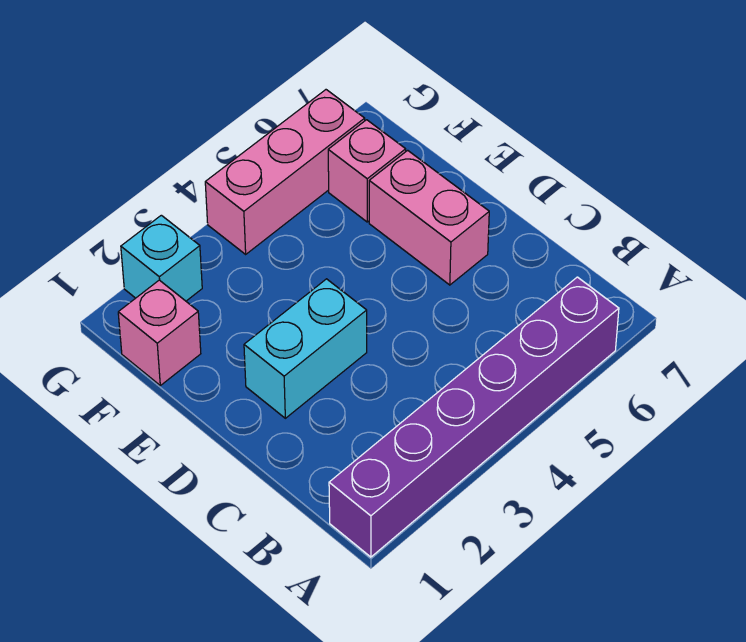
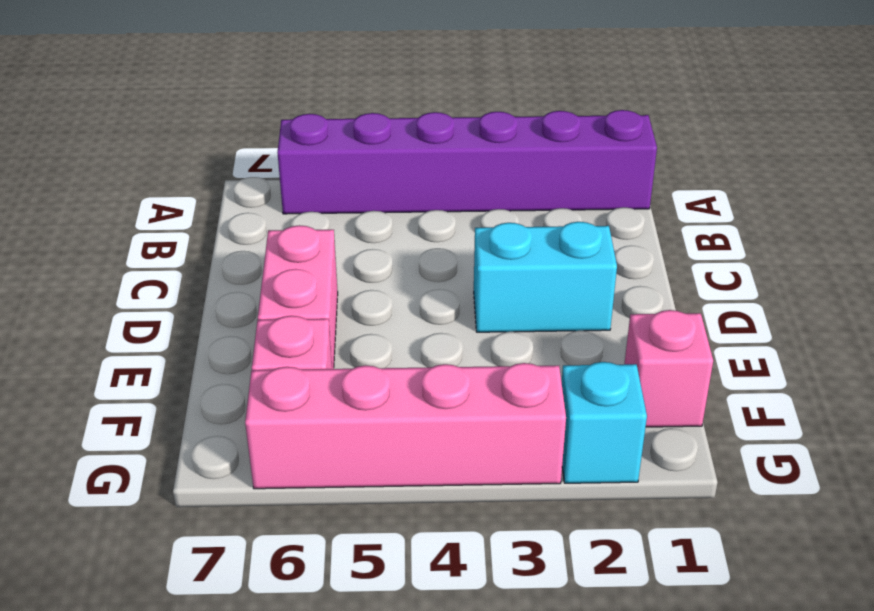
pink 1x3 brick [205,90,365,254] -> pink 1x4 brick [245,363,566,489]

